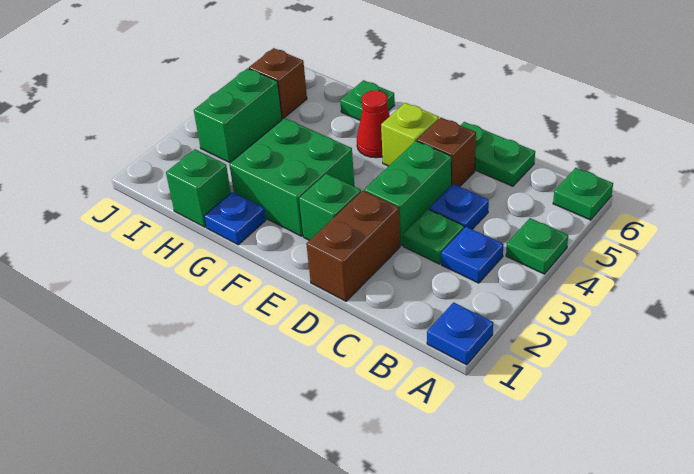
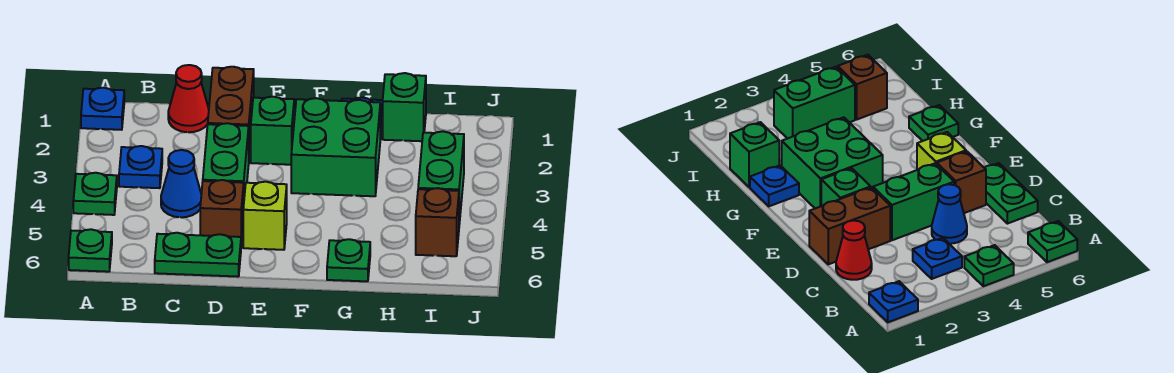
green 1x1 plate [403,209,464,264] -> none
blue 1x1 plate [429,184,489,229] -> blue 1x1 cone [161,150,201,217]
red 1x1 cone [357,90,390,158] -> red 1x1 cone moved to [168,65,209,132]

